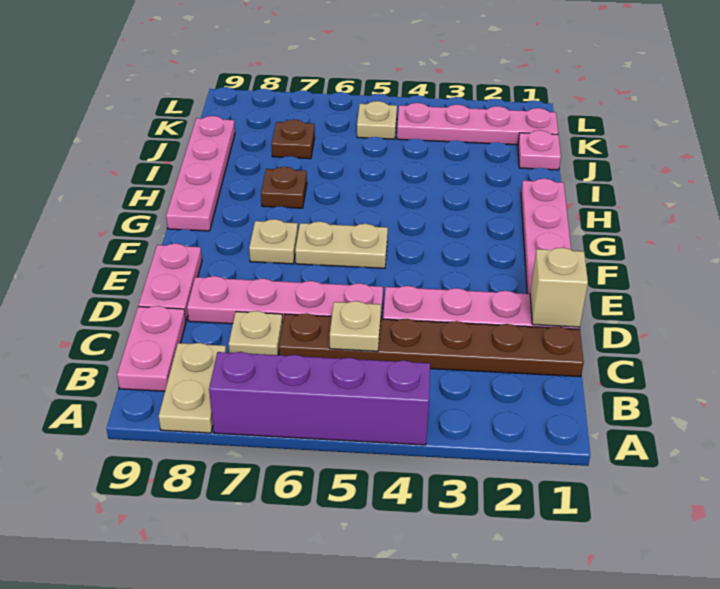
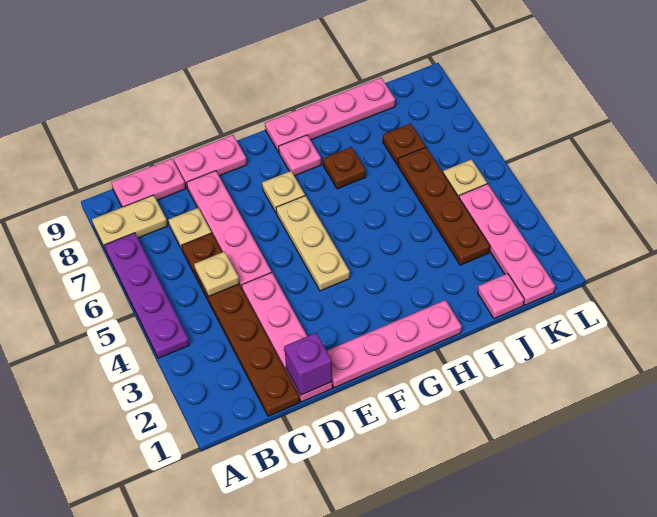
purple 1x4 brick [209,352,430,445] -> purple 1x4 plate [105,233,189,358]
tan 1x1 brick [530,248,588,327] -> purple 1x1 brick [284,333,332,395]
tan 1x2 plate [295,221,388,268] -> tan 1x3 plate [276,196,350,291]
none -> pink 1x1 plate [279,135,321,176]
none -> brown 1x4 plate [398,147,490,265]

